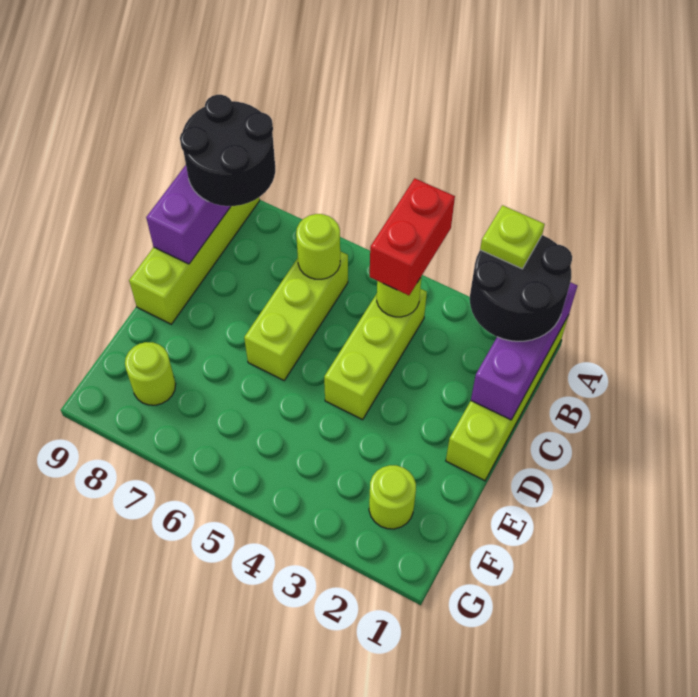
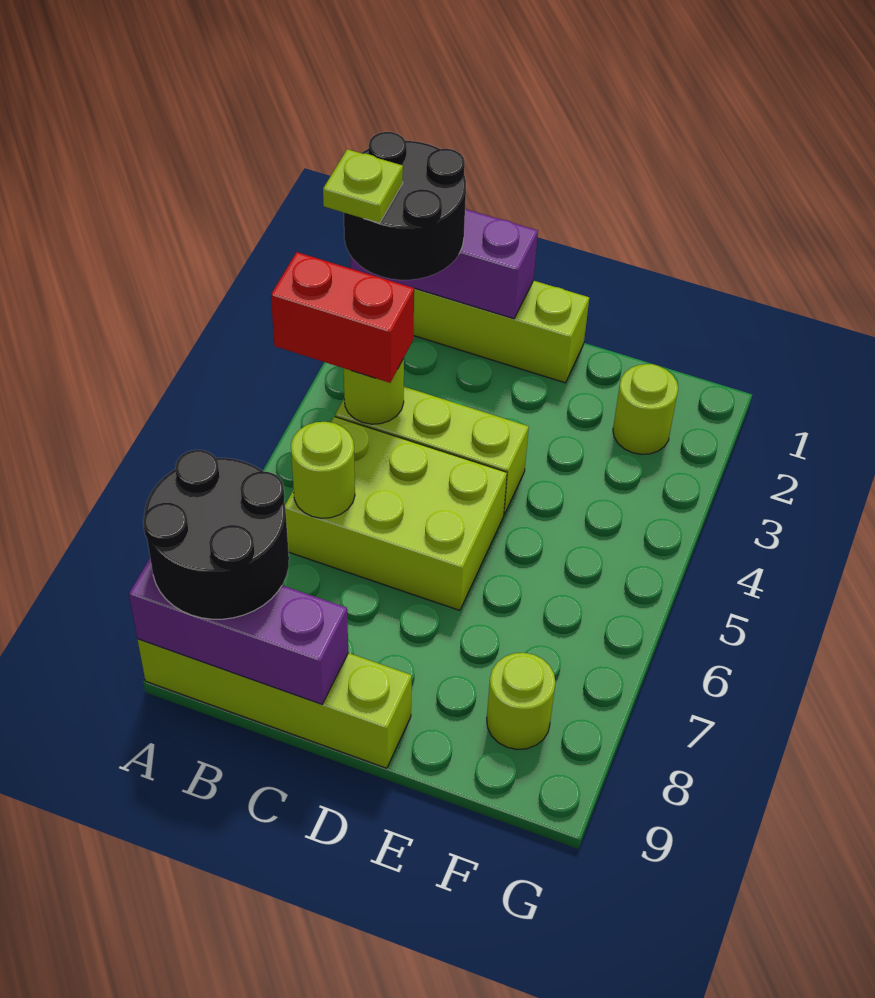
lime 1x3 brick [244,251,348,380] -> lime 2x3 brick [285,417,507,610]

